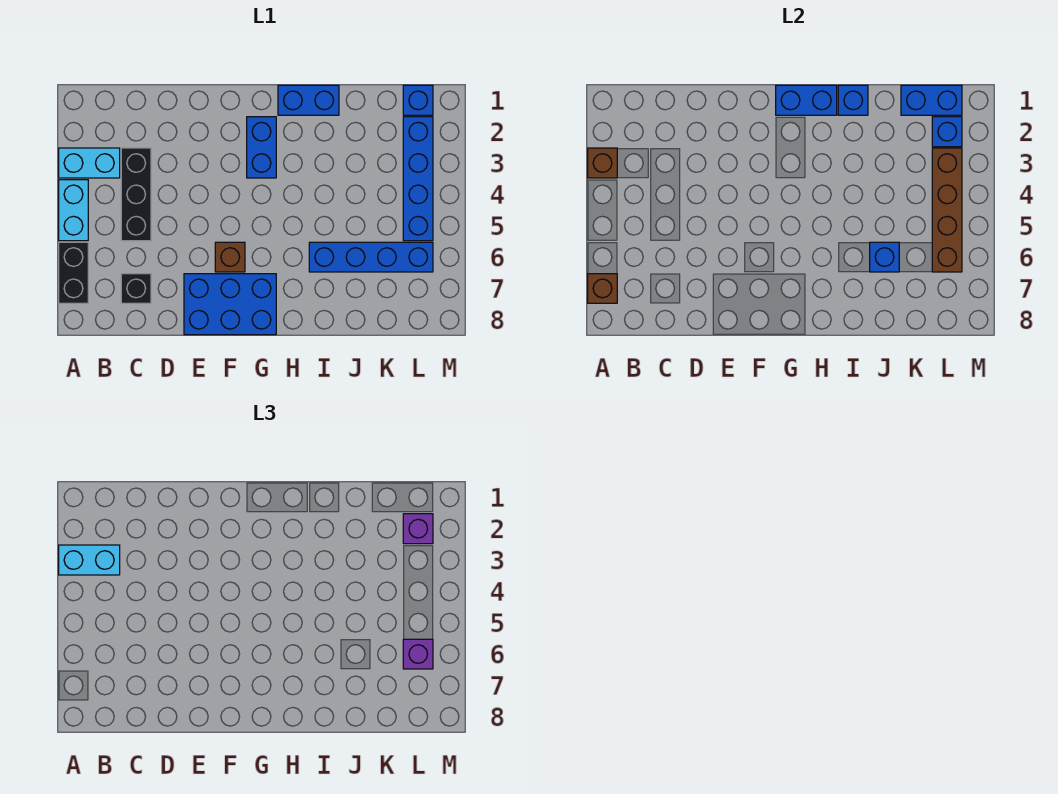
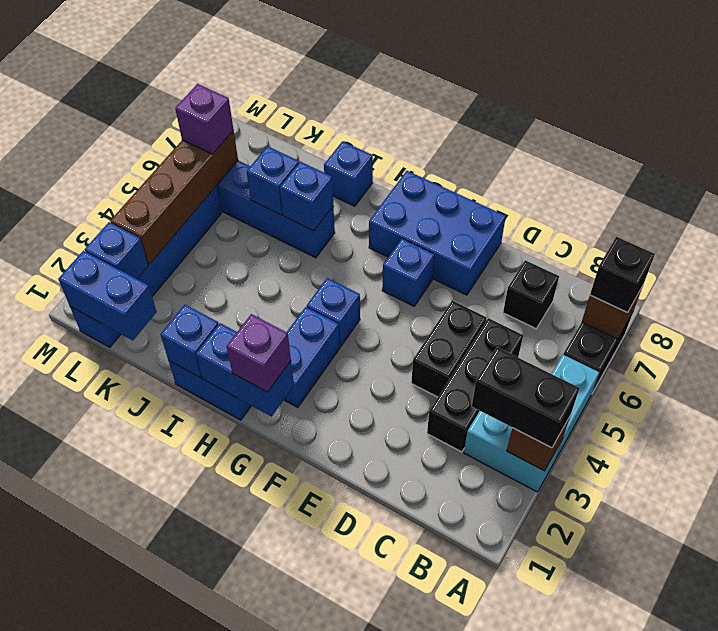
cyan 1x2 brick [59,545,120,575] -> black 1x2 brick [472,347,580,448]
none -> black 1x1 brick [590,237,655,313]
none -> black 1x2 brick [411,300,486,397]
brown 1x1 brick [215,242,245,272] -> blue 1x1 brick [382,239,434,306]
none -> blue 1x1 brick [307,278,360,347]
none -> blue 1x1 brick [280,162,333,231]
none -> blue 1x1 brick [324,141,373,206]
purple 1x1 brick [403,514,433,544] -> purple 1x1 brick moved to [227,314,291,392]

